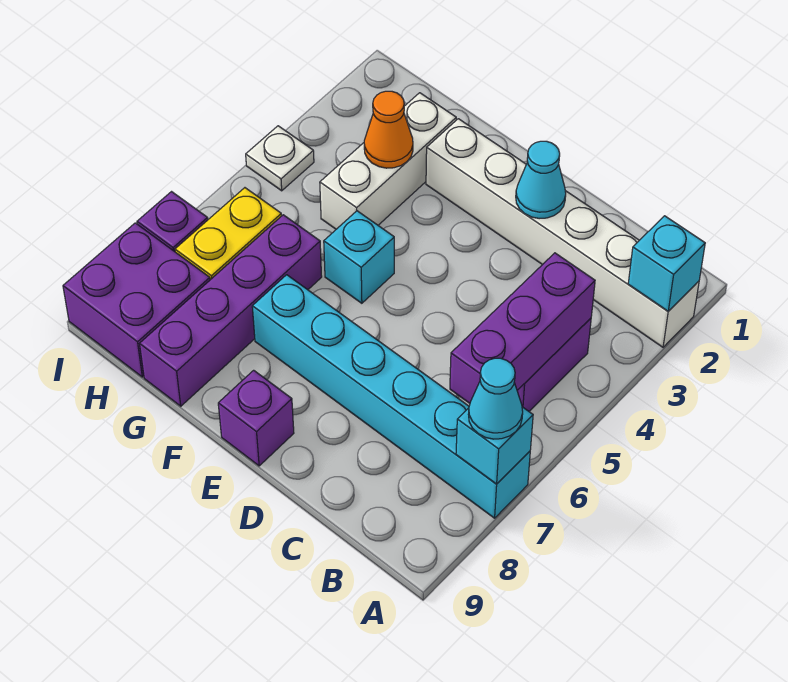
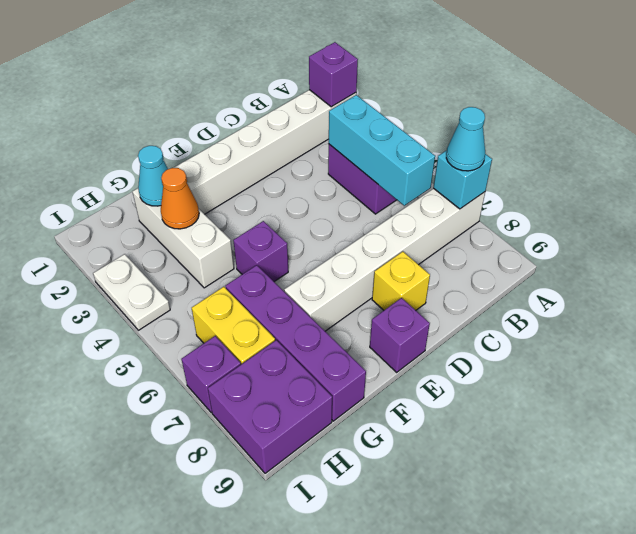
cyan 1x1 brick [628,216,705,311] -> purple 1x1 brick [309,42,358,107]
cyan 1x6 brick [252,275,530,518] -> white 1x6 brick [284,188,485,331]
purple 1x3 brick [450,253,595,403] -> cyan 1x3 brick [329,95,435,206]
cyan 1x1 cone [516,141,566,219] -> cyan 1x1 cone moved to [138,146,168,206]
none -> yellow 1x1 brick [372,252,430,310]
cyan 1x1 brick [324,211,394,303] -> purple 1x1 brick [233,221,288,282]
white 1x1 plate [246,126,314,191] -> white 1x2 plate [93,254,170,330]

